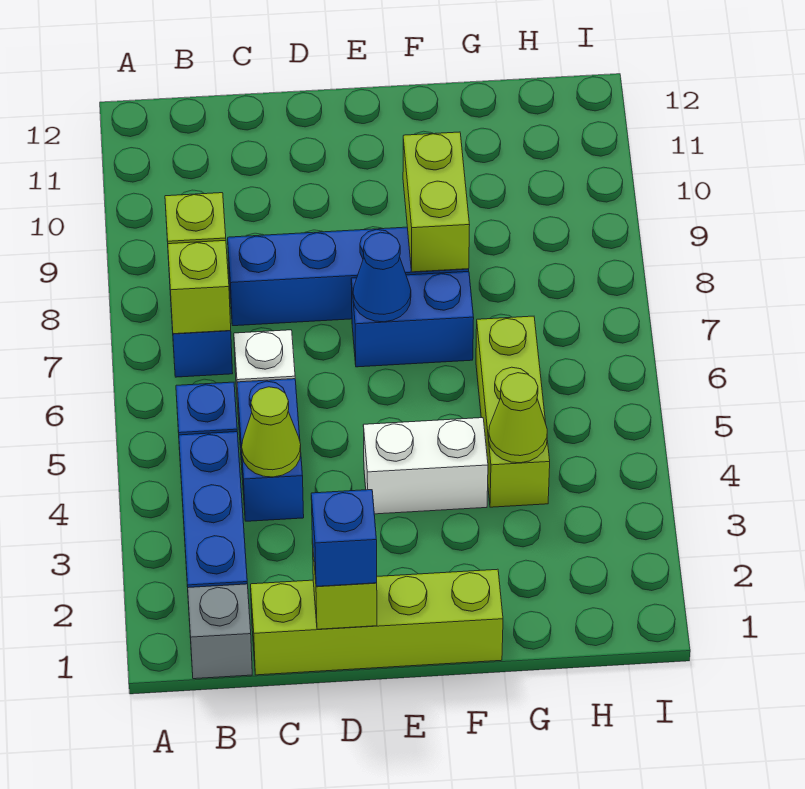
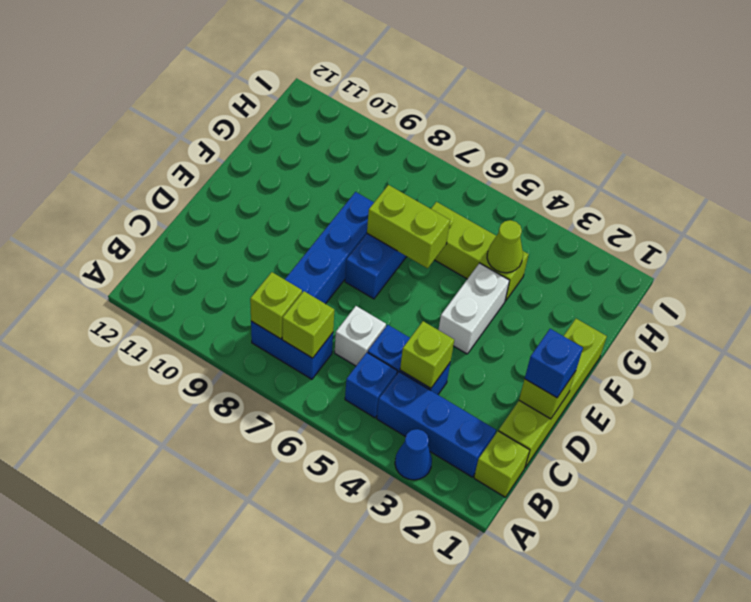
grey 1x1 brick [188,584,252,679] -> lime 1x1 brick [474,431,530,497]
lime 1x1 cone [242,387,301,477] -> lime 1x1 brick [400,321,454,388]
blue 1x1 cone [353,232,411,322] -> blue 1x1 cone moved to [395,429,432,480]
lime 1x2 brick [403,132,470,272] -> lime 1x2 brick moved to [367,185,450,268]

